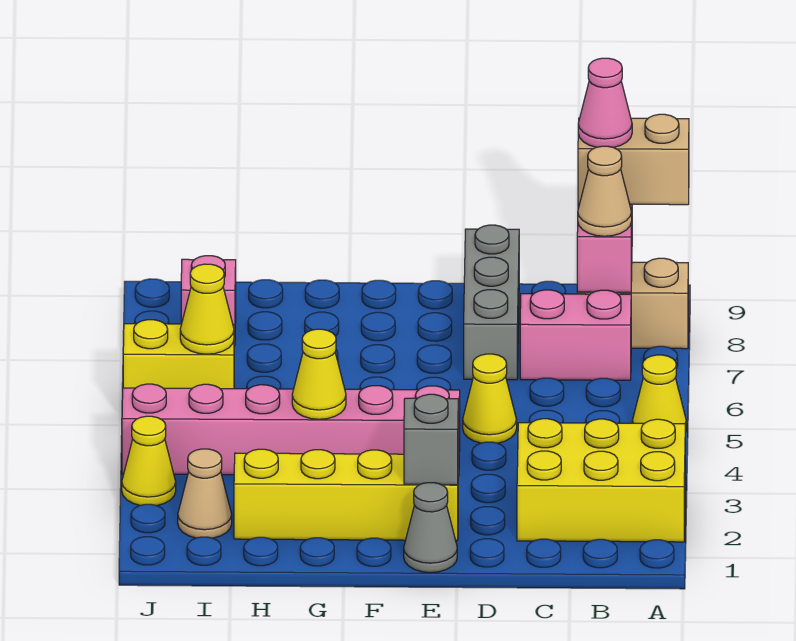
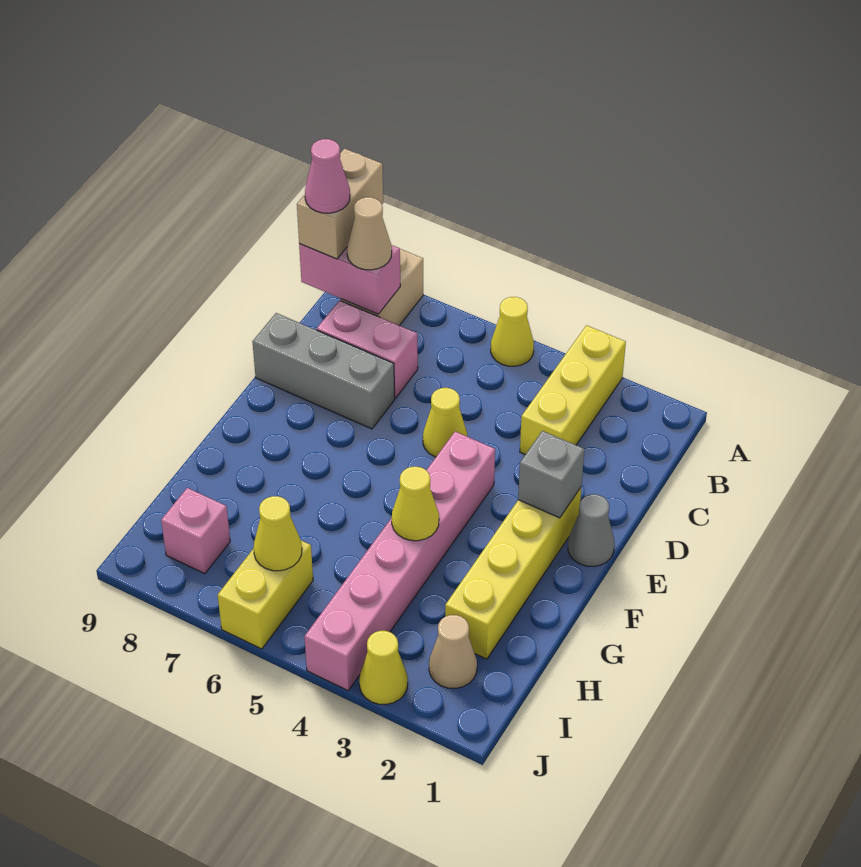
yellow 2x3 brick [517,419,685,542] -> yellow 1x3 brick [520,325,626,455]
pink 1x2 brick [520,290,631,380] -> pink 1x2 brick turned to [317,300,418,398]

